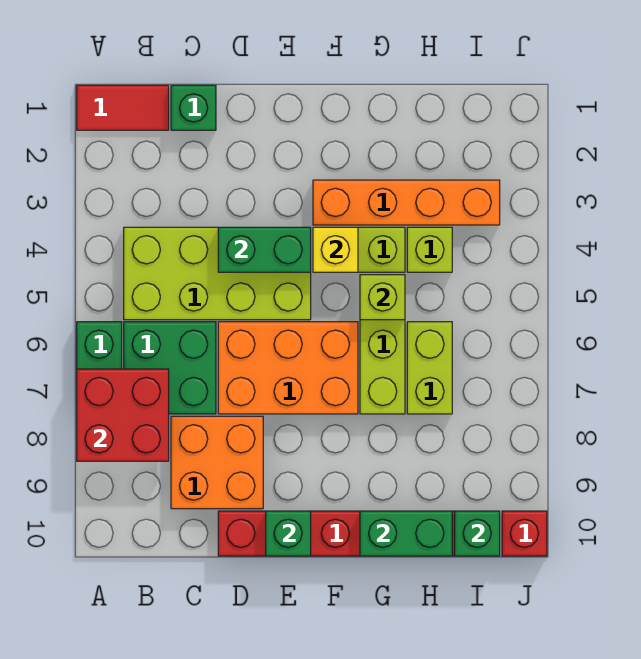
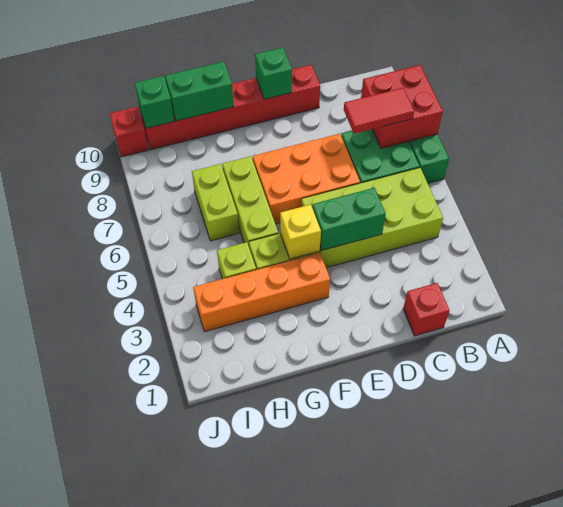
red 1x2 tile [77,85,169,130] -> red 1x2 tile moved to [344,88,414,134]
green 1x1 brick [171,85,216,130] -> red 1x1 brick [403,283,449,336]
orange 2x2 brick [171,416,263,509] -> none
lime 1x1 brick [360,275,405,320] -> none

